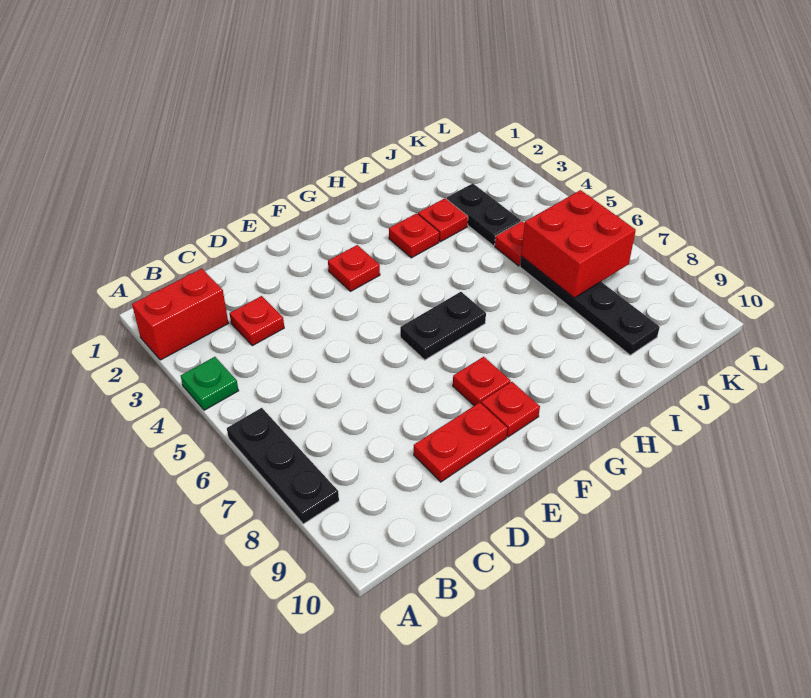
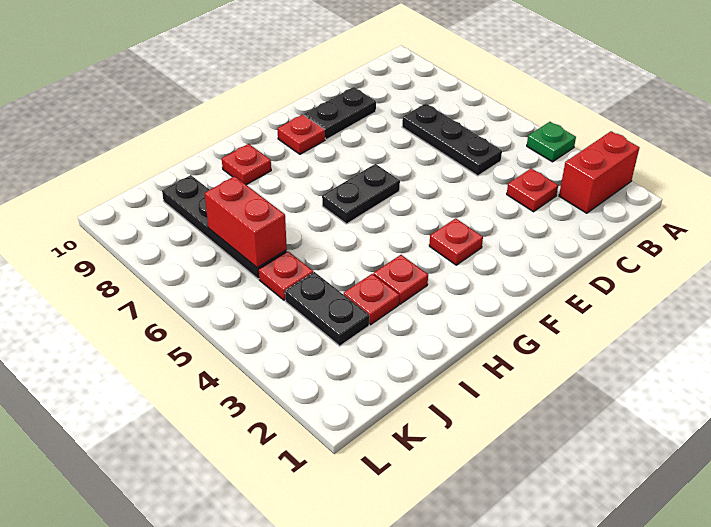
black 1x3 plate [227,408,339,524] -> black 1x3 plate moved to [402,103,502,176]
red 1x2 plate [414,402,508,482] -> black 1x2 plate [304,87,376,139]
red 1x1 plate [453,357,510,406] -> red 1x1 plate moved to [222,144,271,185]
red 2x2 brick [521,190,636,298] -> red 1x2 brick [205,176,287,267]

